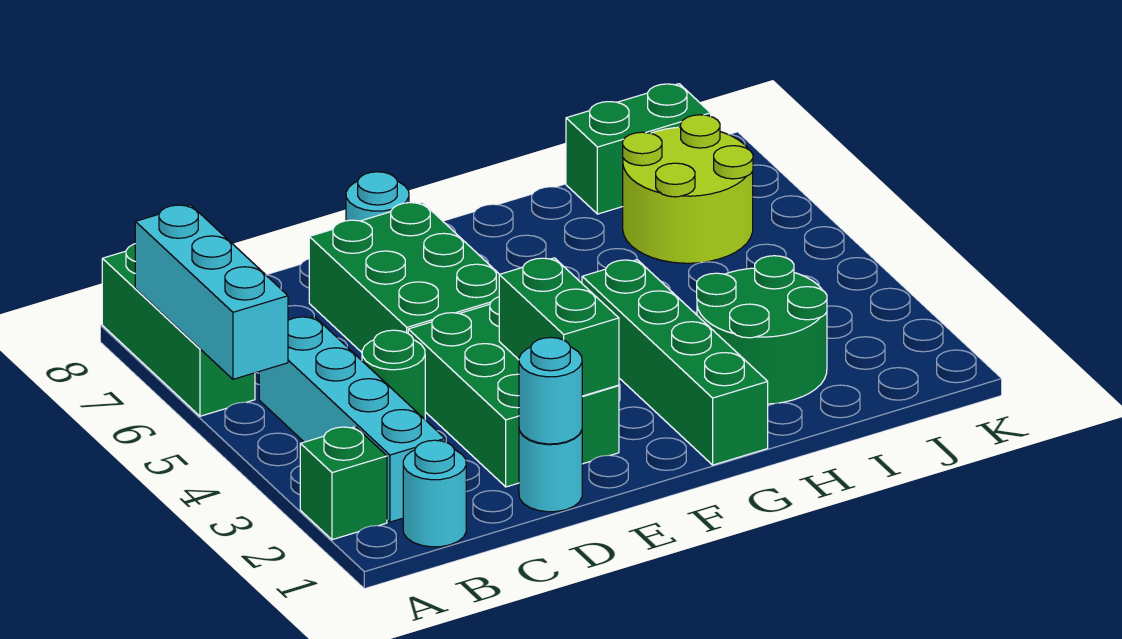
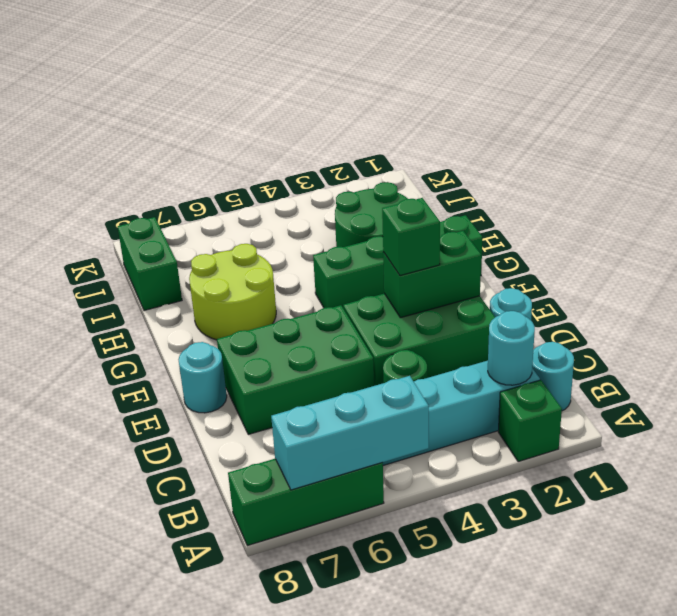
cyan 1x1 round brick [519,337,582,444] -> cyan 1x1 round brick moved to [488,311,535,385]
none -> green 1x1 brick [382,198,440,276]
lime 2x2 round brick [623,115,753,263] -> lime 2x2 round brick moved to [189,244,276,340]

